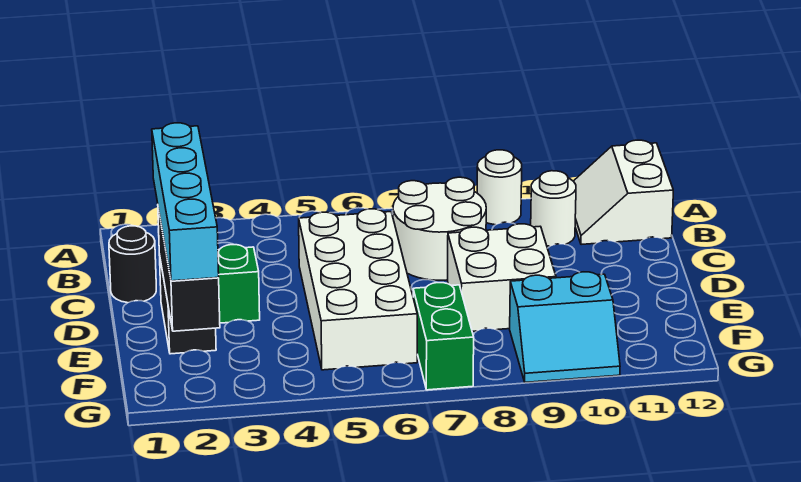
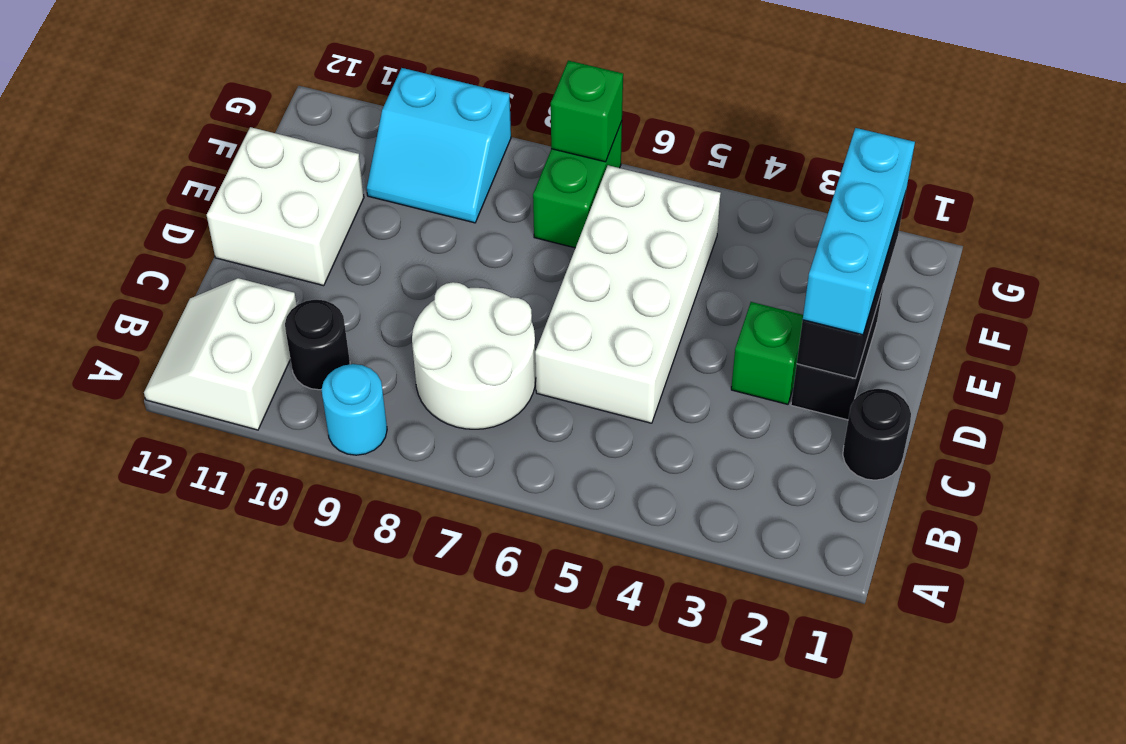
white 1x1 round brick [477,150,522,225] -> cyan 1x1 round brick [321,364,387,455]
white 2x2 slope [574,140,673,245] -> white 2x2 slope turned to [144,278,297,430]
white 1x1 round brick [531,171,576,246] -> black 1x1 round brick [285,300,350,390]
cyan 1x4 brick [152,123,219,281] -> cyan 1x3 brick [803,128,915,335]
white 2x2 brick [448,224,556,331] -> white 2x2 brick moved to [207,127,364,286]
cyan 2x2 slope [510,272,620,382] -> cyan 2x2 slope turned to [367,68,511,223]
none -> green 1x1 brick [551,61,623,162]

